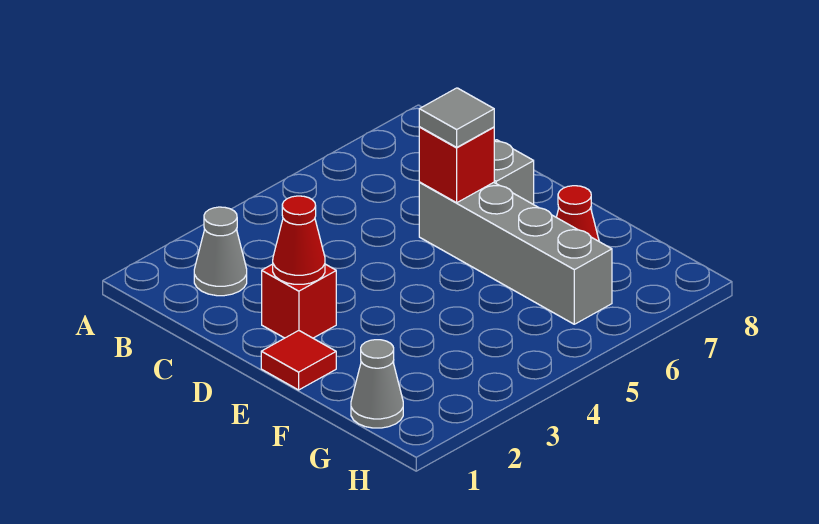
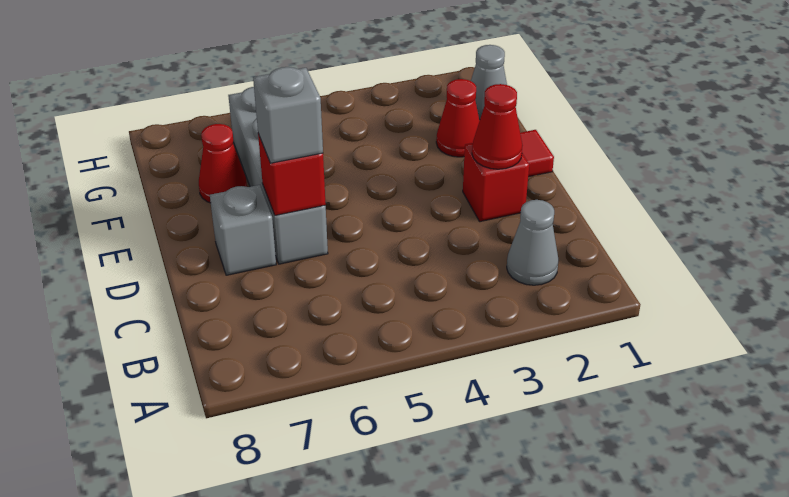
grey 1x1 tile [419,88,494,147] -> grey 1x1 brick [253,67,323,163]
none -> red 1x1 cone [436,79,480,157]

